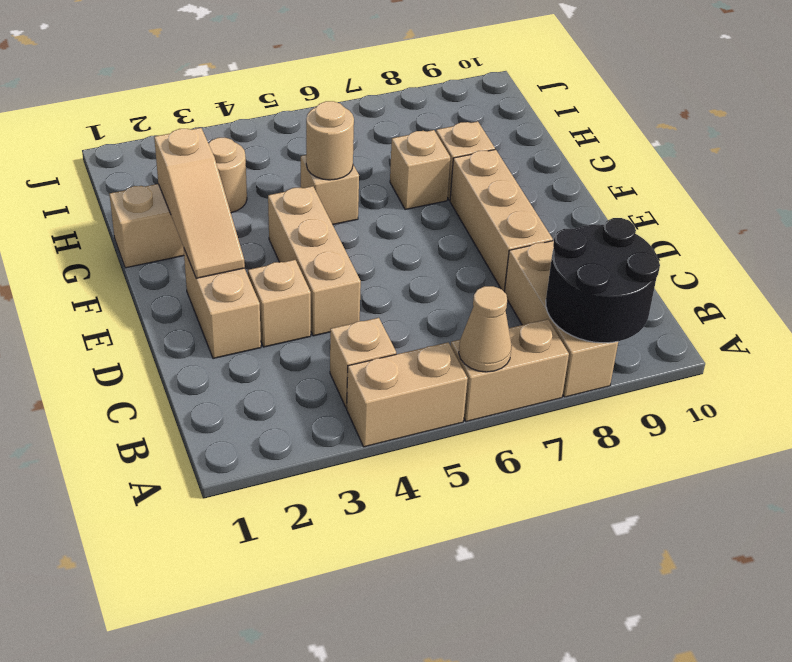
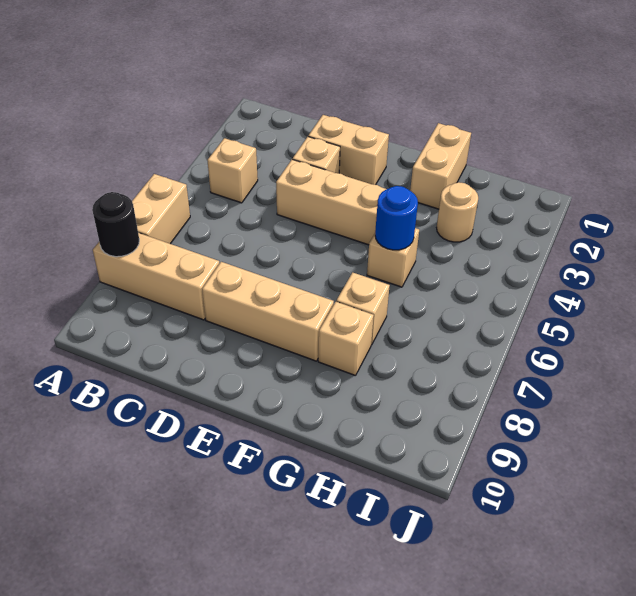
tan 1x2 brick [347,342,468,447] -> none
tan 1x1 cone [459,286,512,372] -> none
black 2x2 round brick [546,218,660,343] -> black 1x1 round brick [92,192,139,257]
tan 1x3 slope [154,128,245,278] -> none
tan 1x1 round brick [306,101,354,180] -> blue 1x1 round brick [375,186,418,250]

